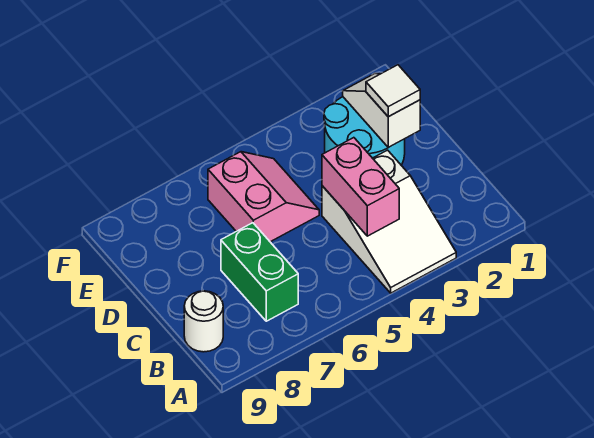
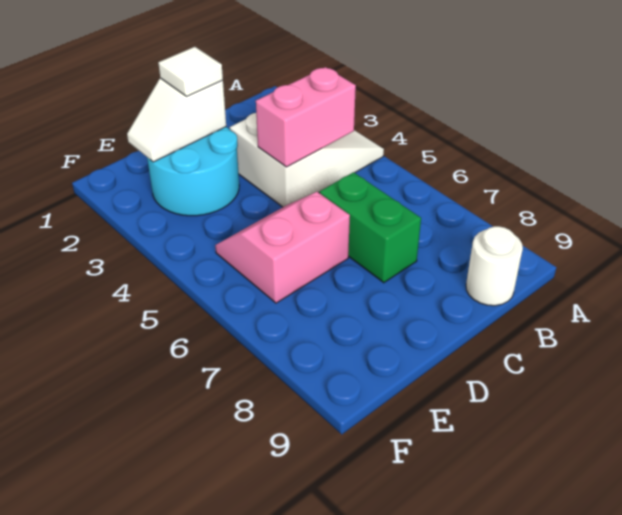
green 1x2 brick [221,223,298,321] -> green 1x2 brick turned to [320,172,421,283]

